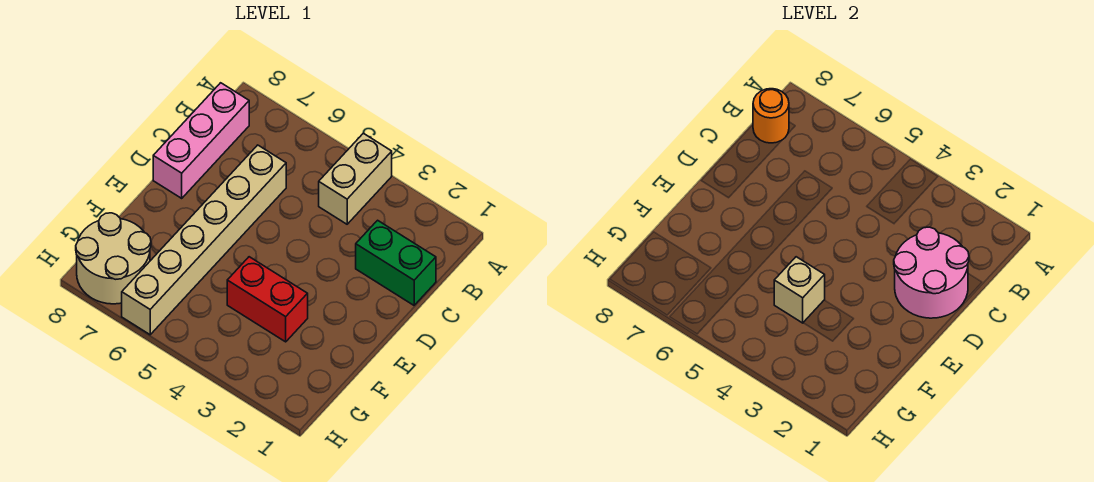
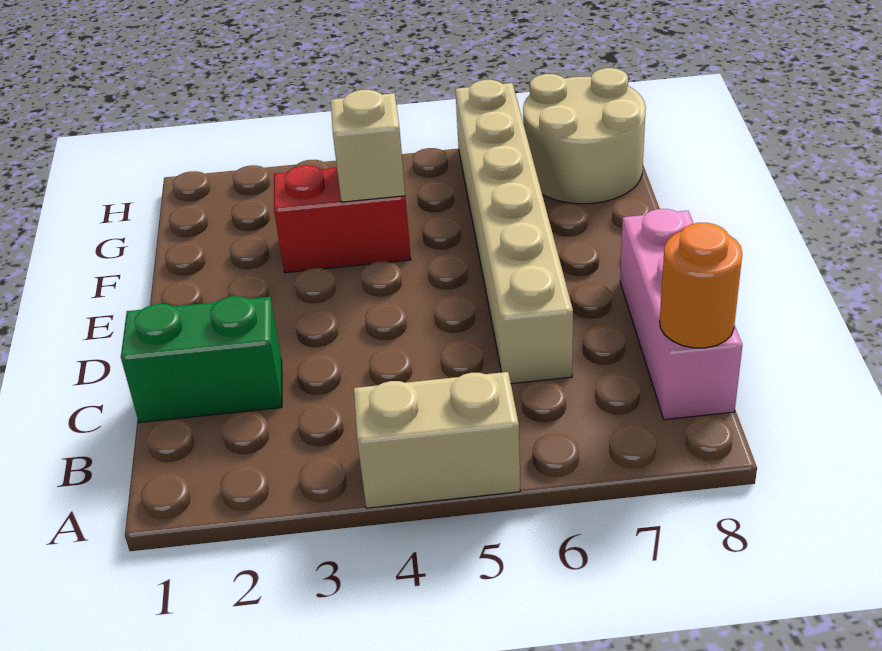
tan 1x2 brick [319,133,392,224] -> tan 1x2 brick turned to [354,372,520,508]
pink 2x2 round brick [894,227,969,318] -> none

